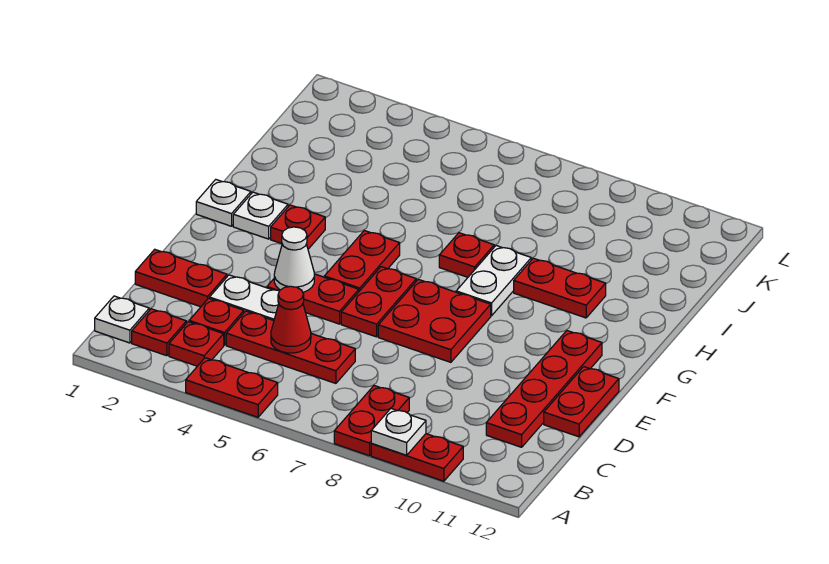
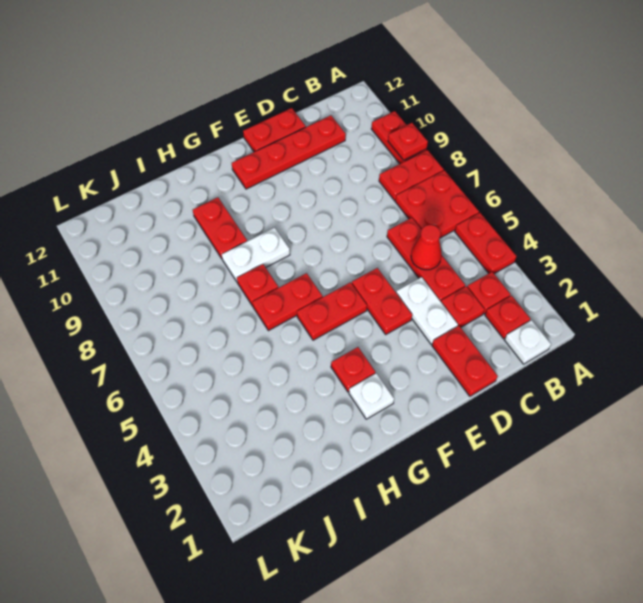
white 1x1 plate [371,409,426,455] -> red 1x1 plate [388,123,428,160]
white 1x1 cone [274,227,314,292] -> none
red 1x2 plate [341,267,416,337] -> red 1x2 plate moved to [253,273,323,331]
red 2x2 plate [378,279,491,362] -> red 2x2 plate moved to [395,170,479,238]
white 1x1 plate [196,180,251,226] -> none

